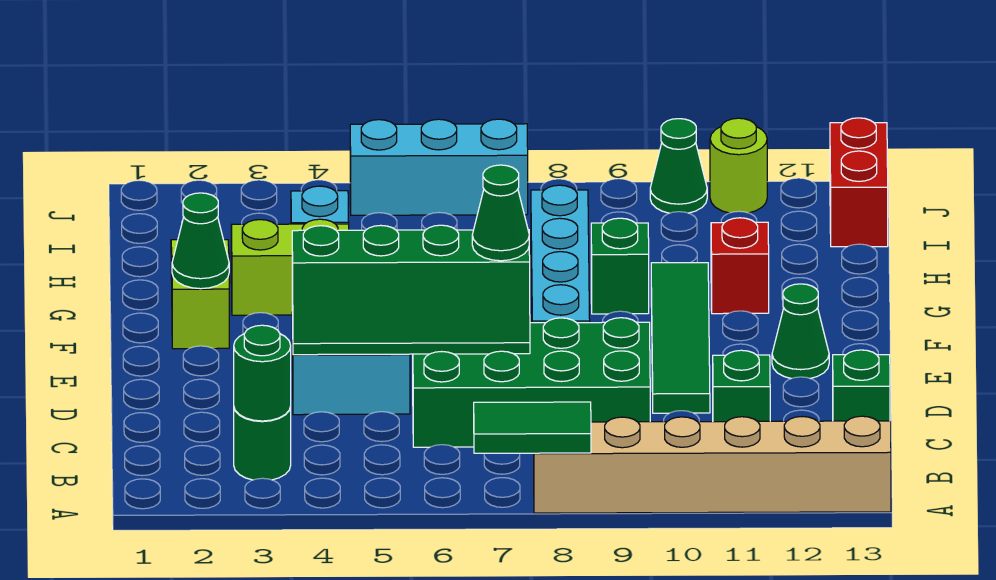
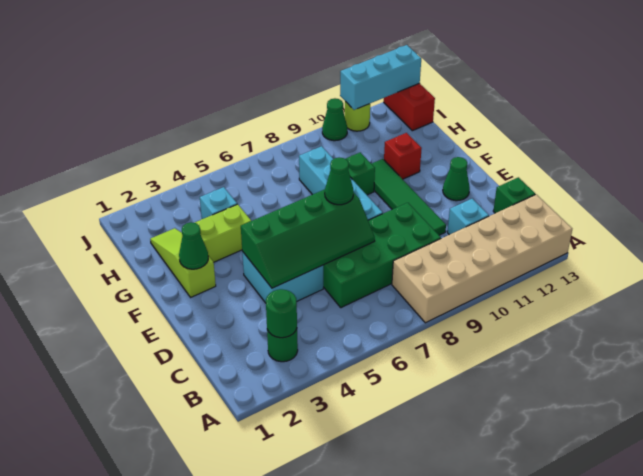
green 1x2 tile [474,402,591,453] -> none
tan 1x6 brick [534,416,891,513] -> tan 2x6 brick [392,194,572,323]
green 1x1 brick [713,350,770,422] -> cyan 1x1 brick [447,199,489,235]
cyan 1x3 brick [350,119,528,215] -> cyan 1x3 brick moved to [340,45,421,110]

